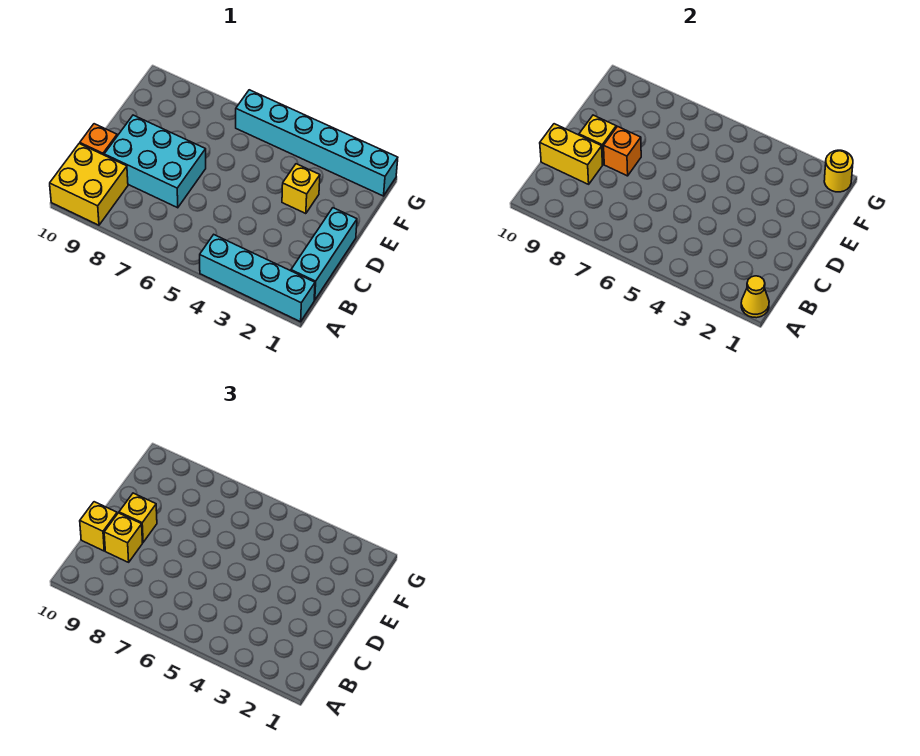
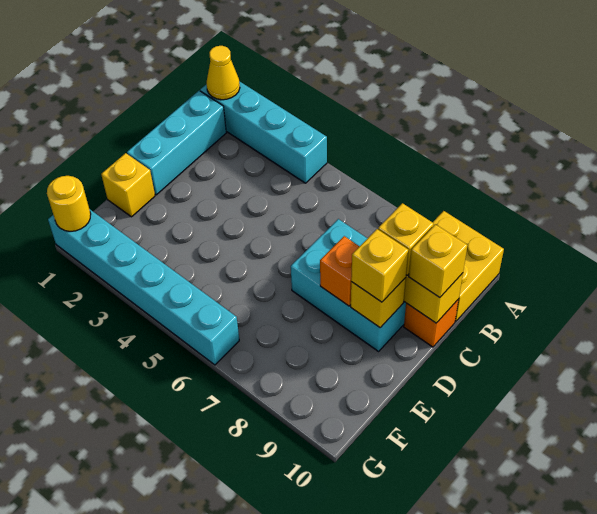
yellow 1x1 brick [282,164,320,214] -> yellow 1x1 brick moved to [101,153,155,217]

